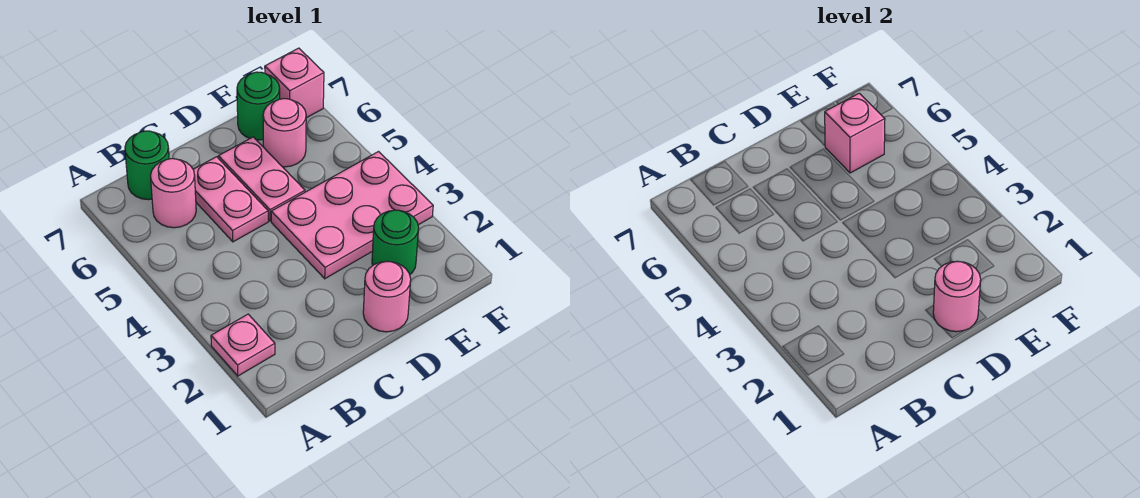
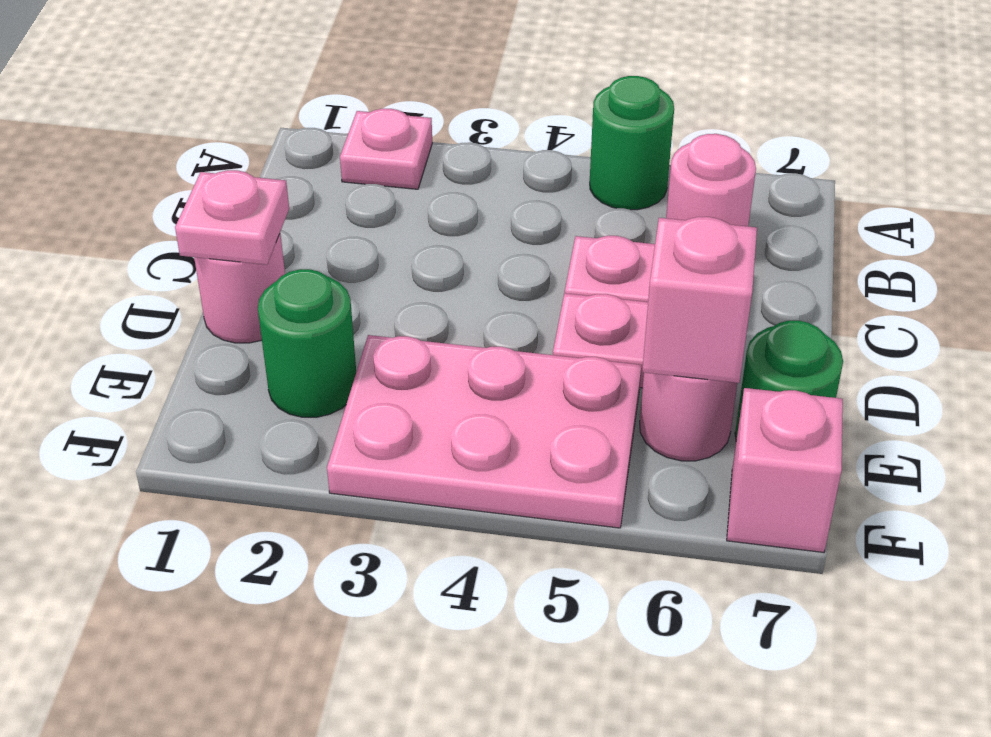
green 1x1 round brick [125,131,169,200] -> green 1x1 round brick moved to [590,76,674,210]
pink 1x1 round brick [933,261,981,332] -> pink 1x1 plate [175,170,289,265]
pink 2x3 plate [271,152,433,279] -> pink 2x3 plate turned to [327,335,642,528]

